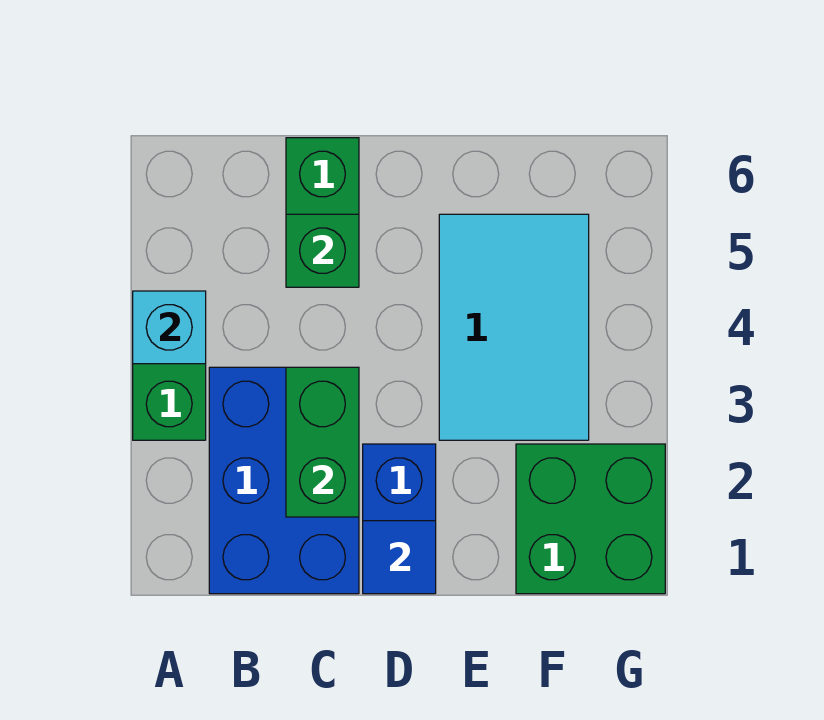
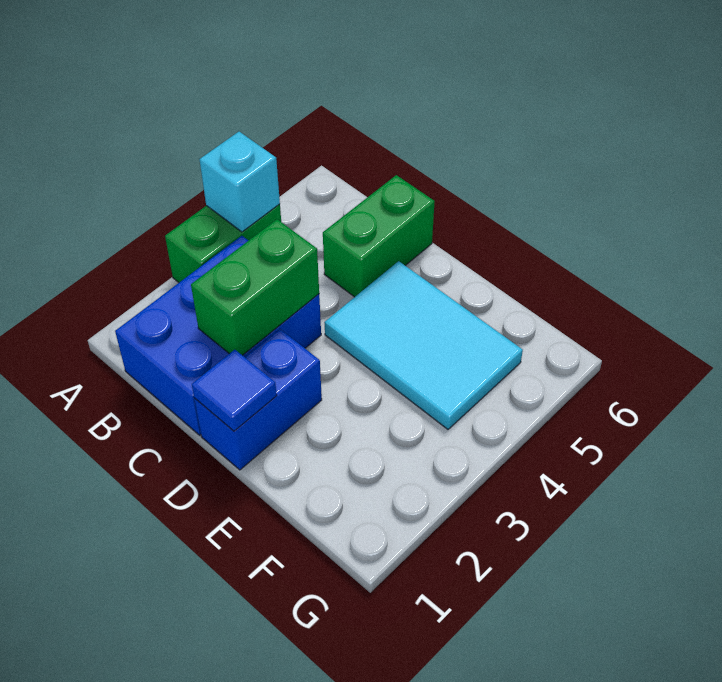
green 1x1 brick [286,214,359,287] -> none
cyan 2x3 tile [439,214,589,440] -> cyan 2x3 tile turned to [324,261,523,429]
green 2x2 brick [516,444,665,594] -> none

